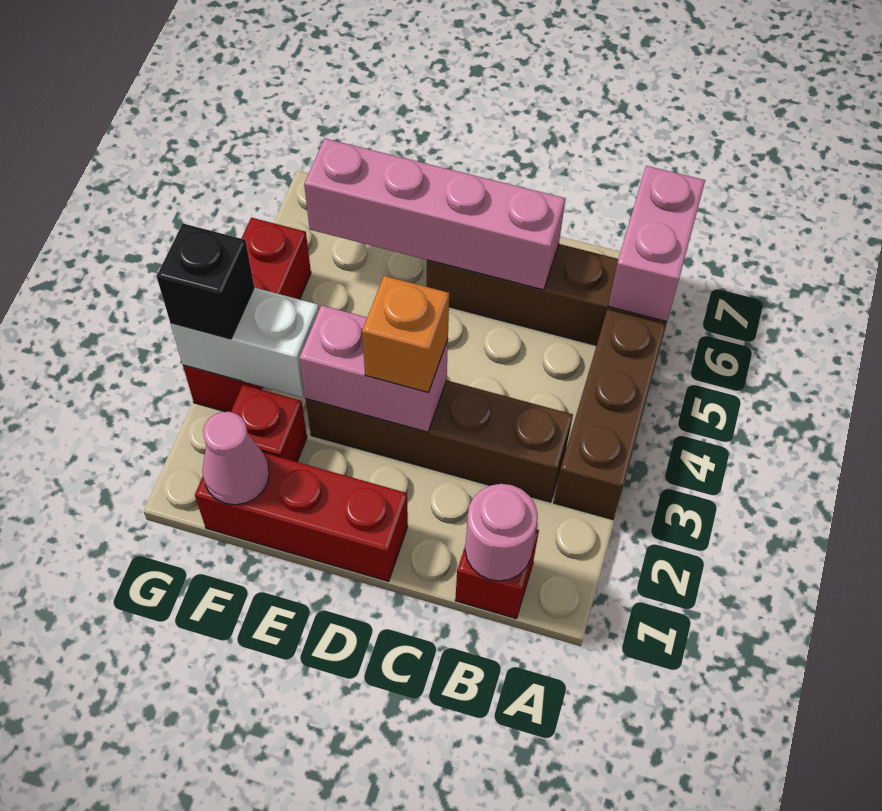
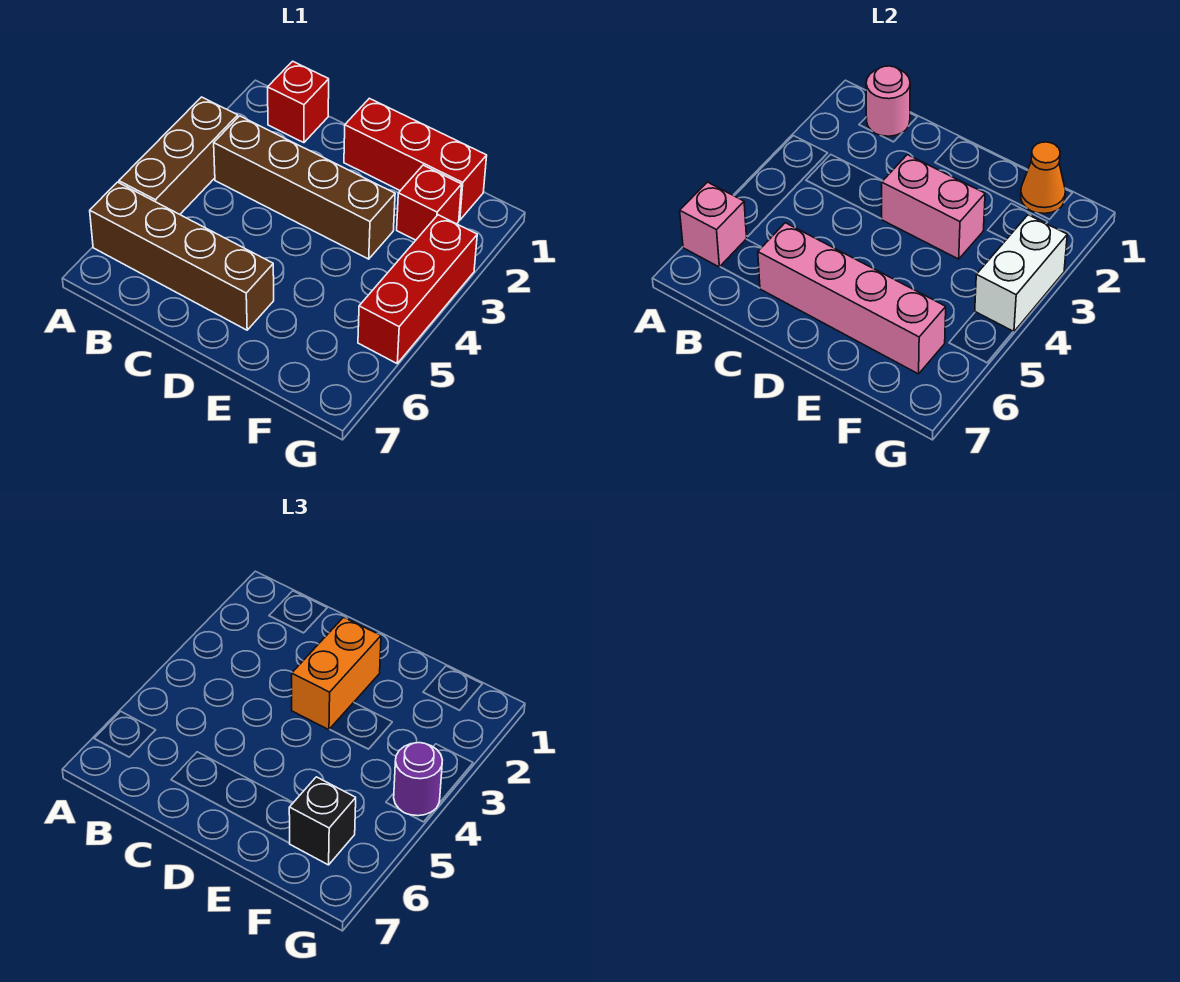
pink 1x2 brick [608,166,705,322] -> pink 1x1 brick [680,182,747,267]
orange 1x1 brick [362,276,449,393] -> orange 1x2 brick [292,617,381,730]
pink 1x1 cone [202,412,269,505] -> orange 1x1 cone [1021,142,1065,214]
white 1x2 brick [170,288,319,397] -> white 1x2 brick turned to [975,215,1067,332]
black 1x1 brick [157,224,254,339] -> black 1x1 brick moved to [289,777,356,865]
none -> purple 1x1 round brick [394,743,442,816]

